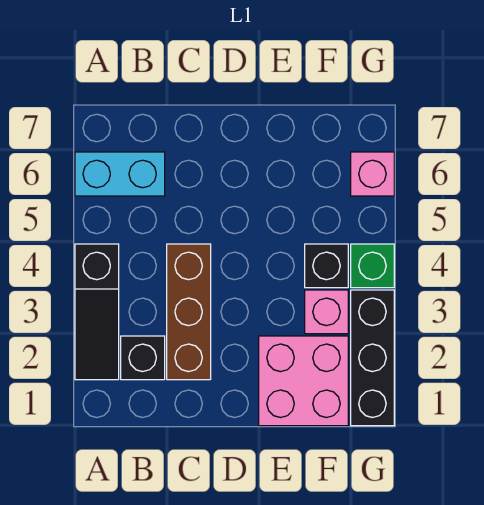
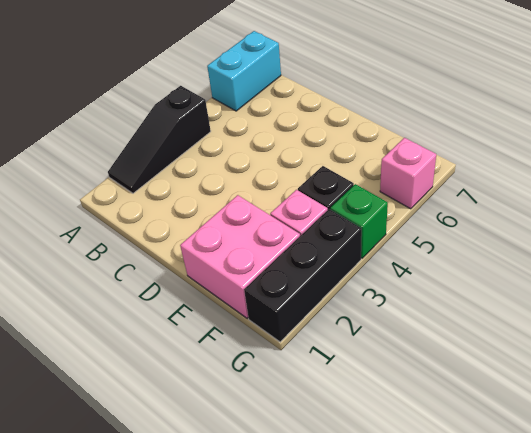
cyan 1x2 brick [75,152,165,196] -> cyan 1x2 brick turned to [207,31,281,111]
black 1x1 brick [121,336,165,380] -> none
brown 1x3 brick [167,244,211,380] -> none

